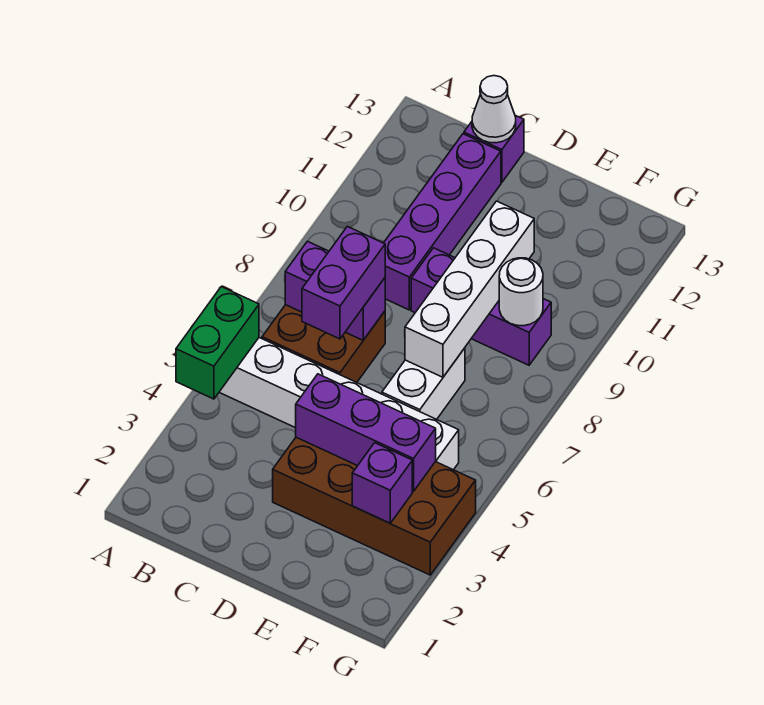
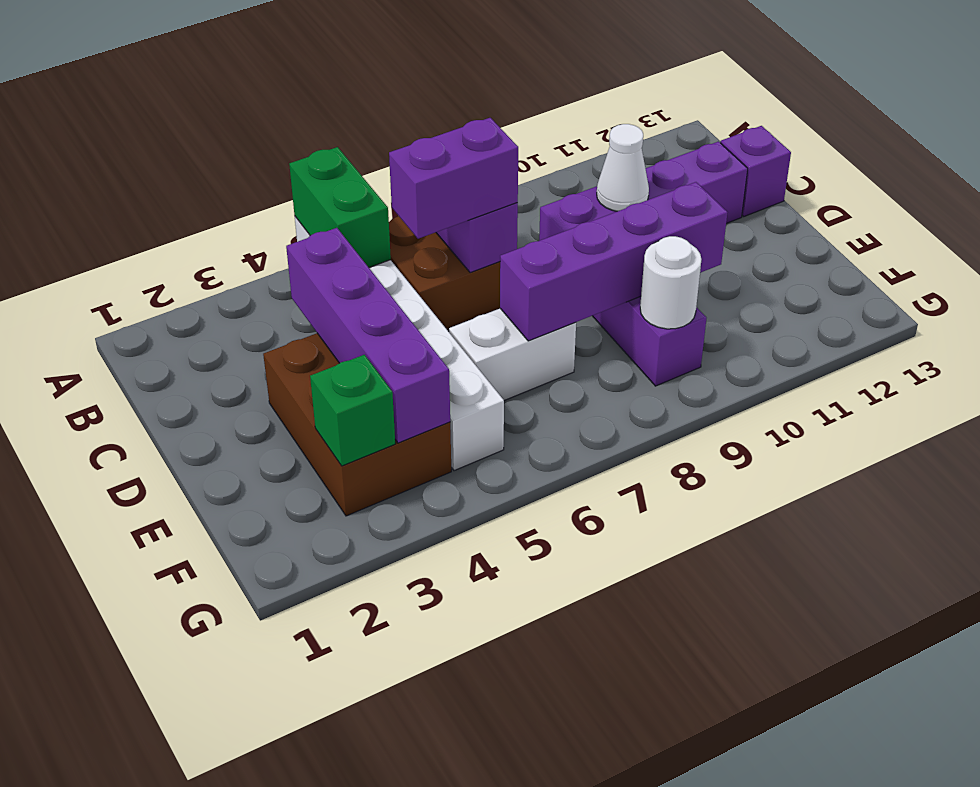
green 1x2 brick [176,287,259,399] -> green 1x2 brick turned to [289,147,391,267]
white 1x1 cone [472,76,516,143] -> white 1x1 cone moved to [597,124,649,211]
brown 2x4 brick [273,437,476,575] -> brown 2x3 brick [263,333,451,516]
purple 1x3 brick [296,374,436,491] -> purple 1x4 brick [286,228,450,443]
white 1x4 brick [405,201,534,377] -> purple 1x4 brick [500,182,728,341]
purple 1x1 brick [352,443,412,523] -> green 1x1 brick [310,355,395,466]

